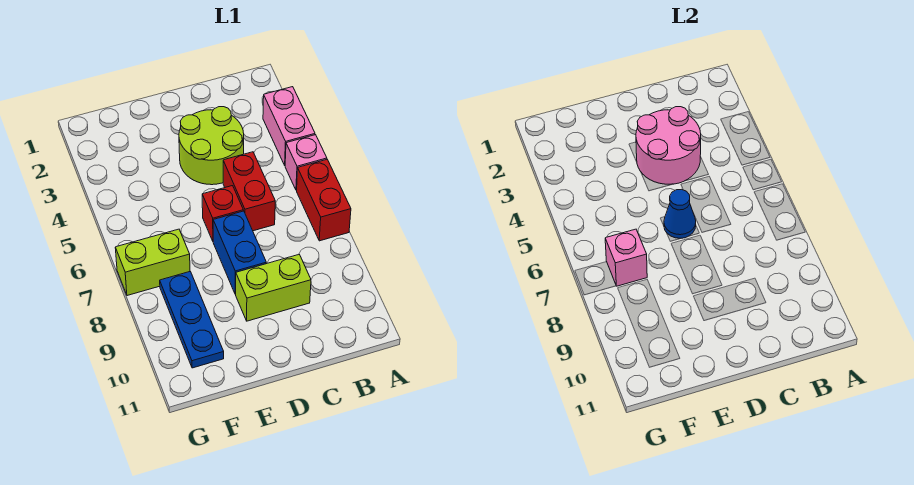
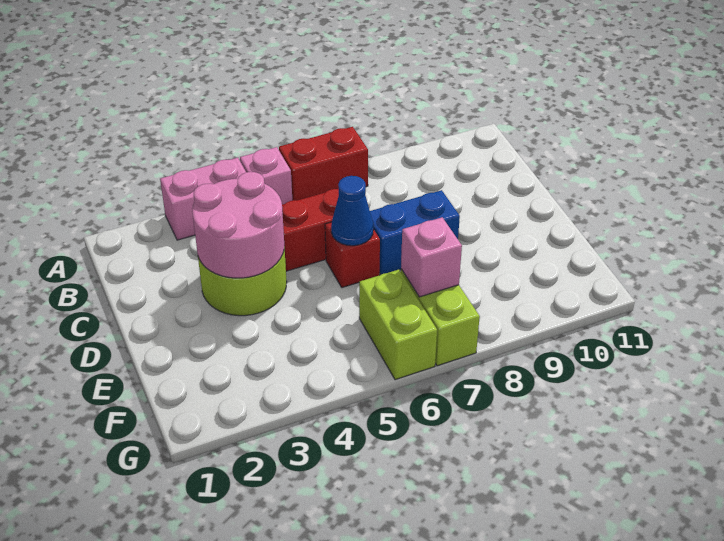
lime 1x2 brick [236,255,311,321] -> lime 1x2 brick moved to [359,270,437,380]
blue 1x3 plate [160,272,224,368] -> none

